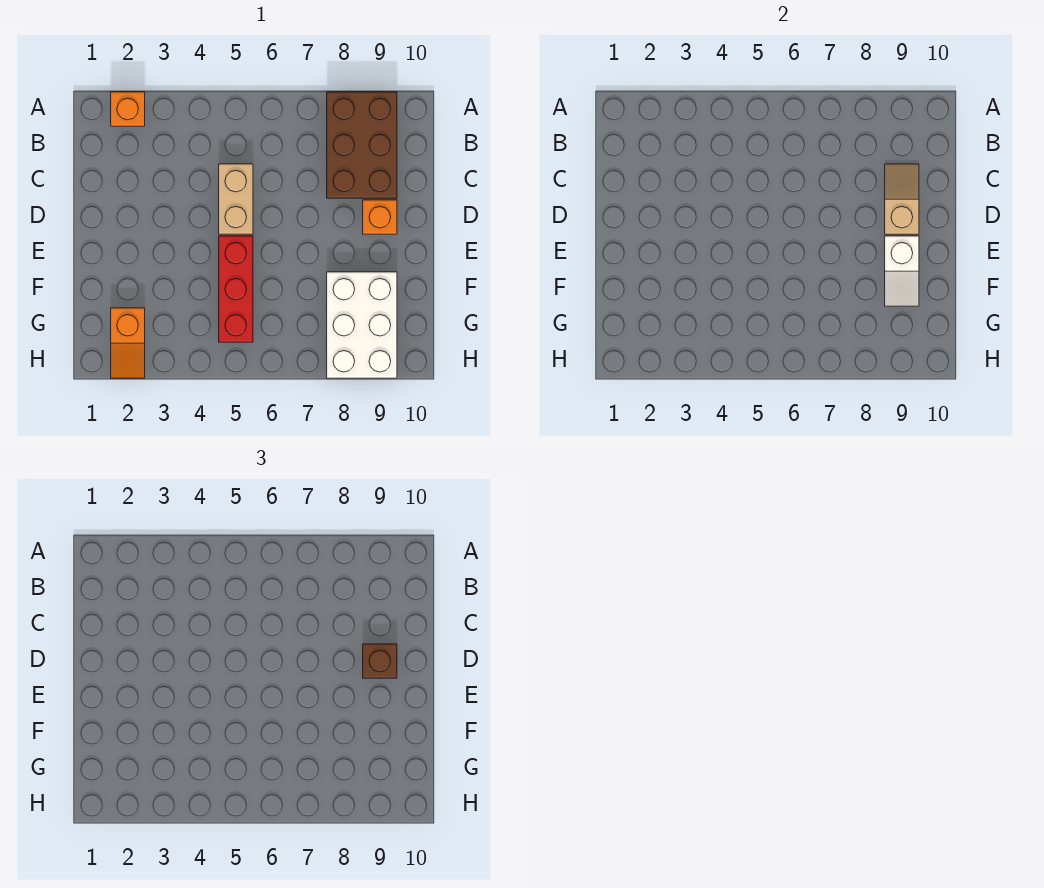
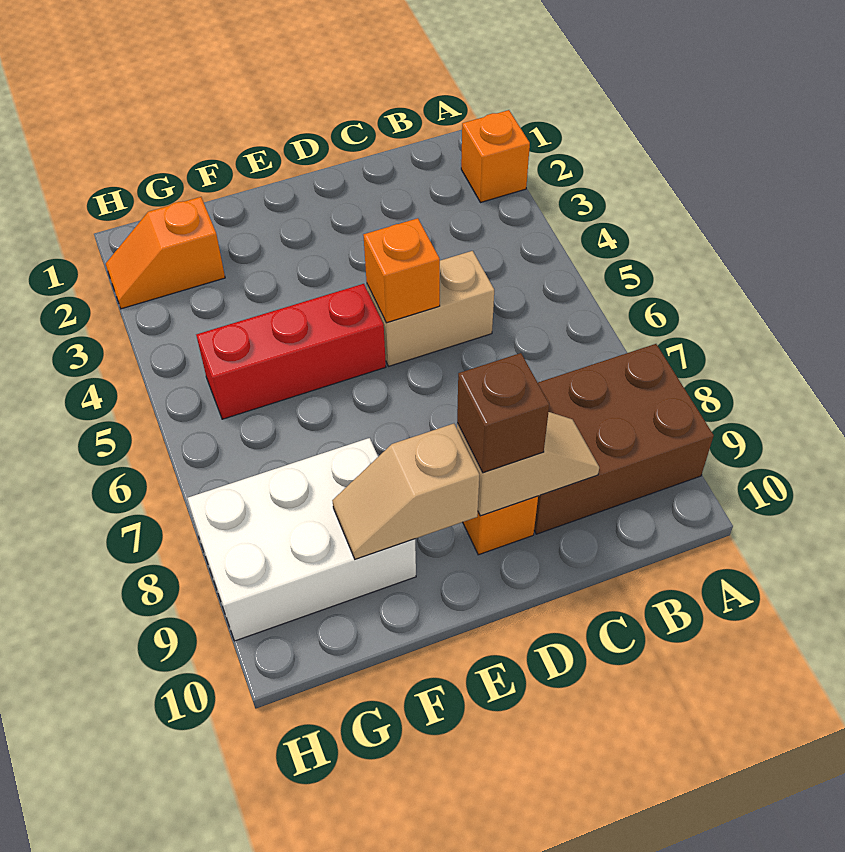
none -> orange 1x1 brick [363,218,440,323]
white 1x2 slope [885,236,919,306] -> tan 1x2 slope [332,424,479,559]

